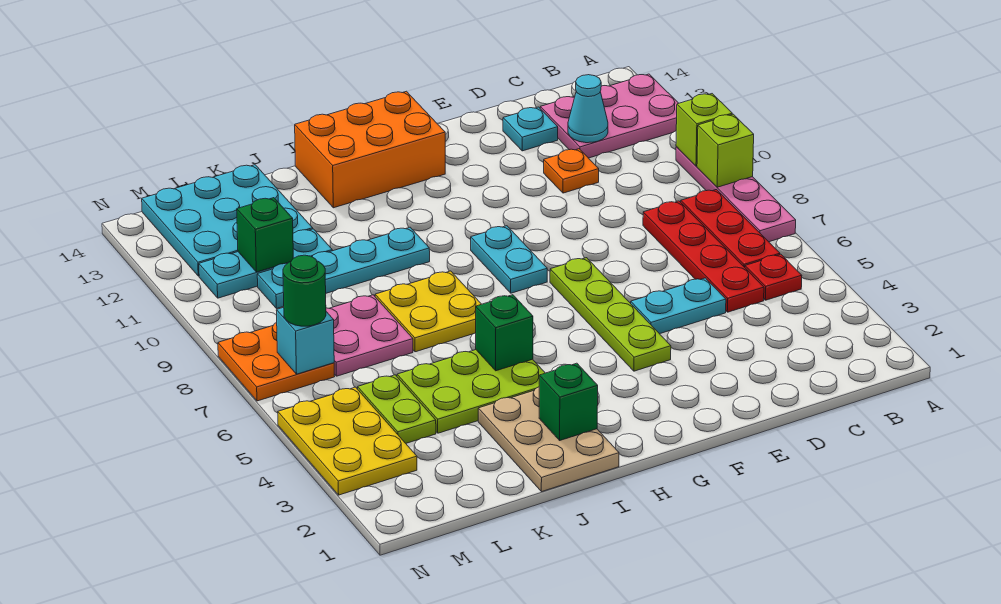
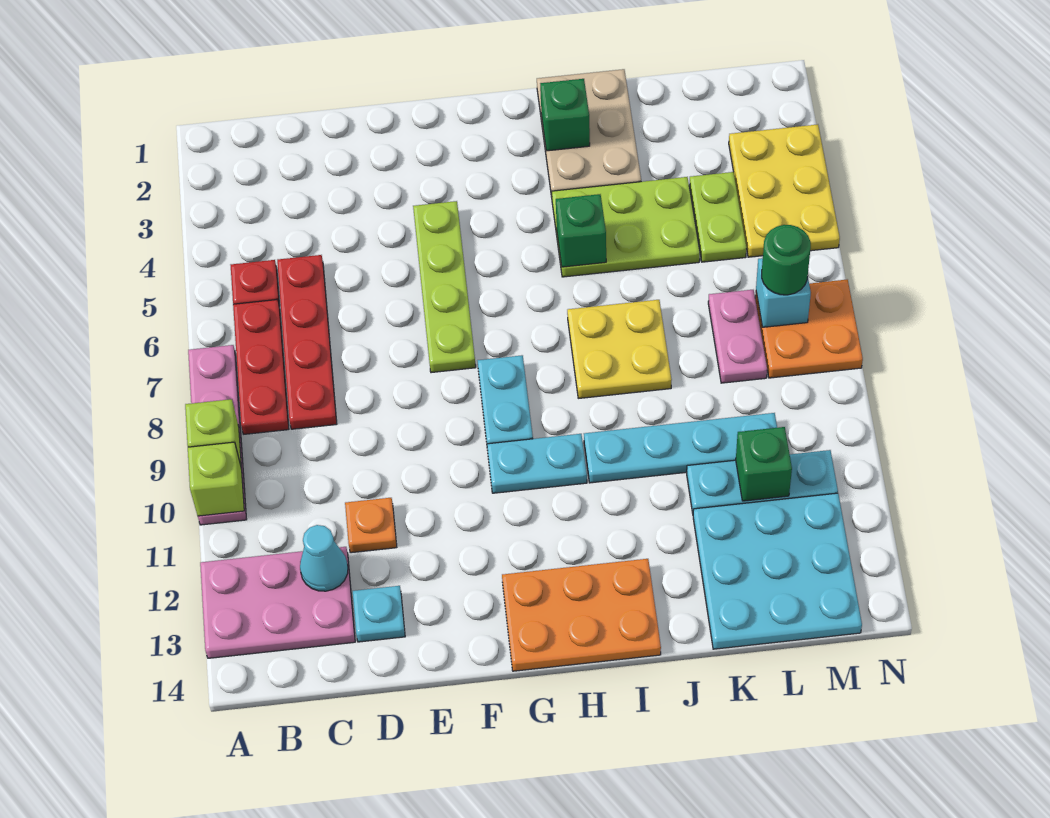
cyan 1x2 plate [631,278,726,334] -> cyan 1x2 plate moved to [487,434,587,493]
orange 2x3 brick [295,91,445,208] -> orange 2x3 plate [502,559,661,671]
pink 2x2 plate [326,295,413,376] -> pink 1x2 plate [708,290,767,383]

